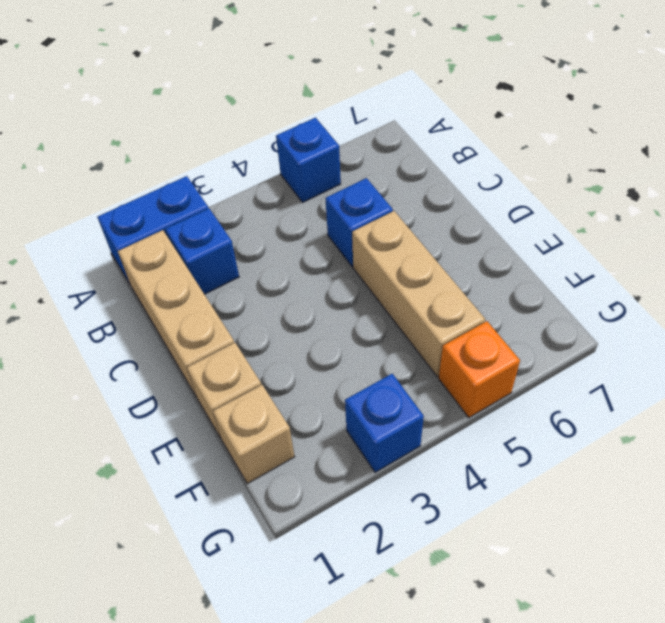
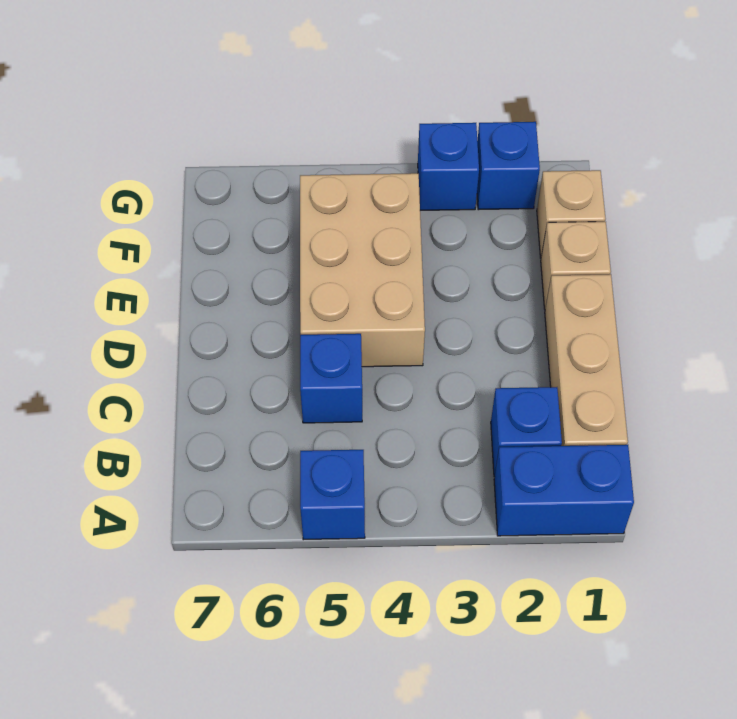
tan 1x3 brick [352,211,485,377] -> tan 2x3 brick [300,173,425,367]
none -> blue 1x1 brick [477,122,540,210]
orange 1x1 brick [439,321,520,418] -> none

